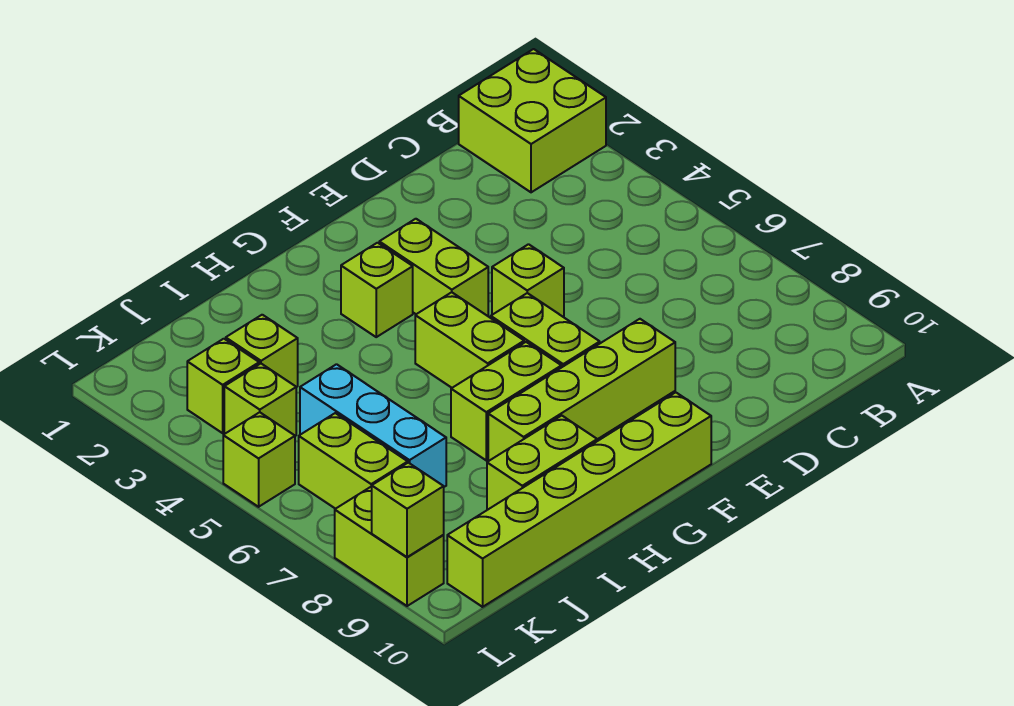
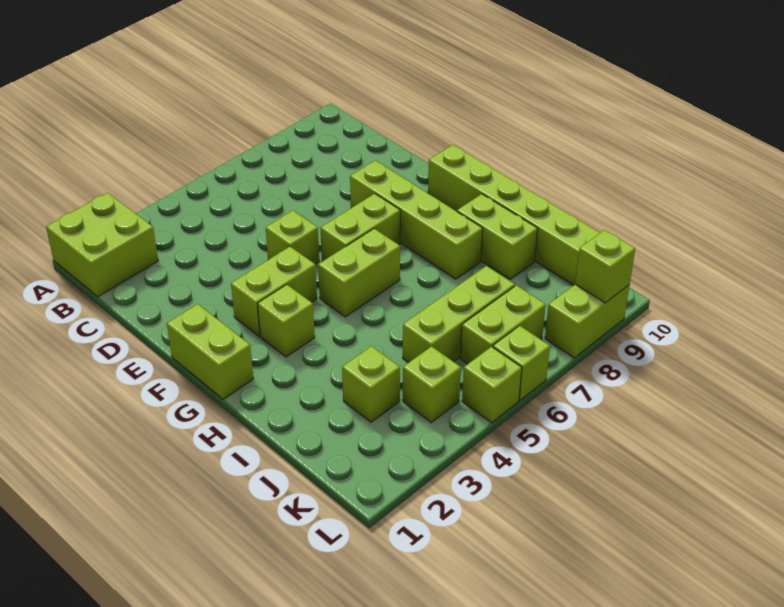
lime 1x2 brick [451,342,561,460] -> lime 1x2 brick moved to [167,304,253,399]
cyan 1x3 brick [300,364,446,487] -> lime 1x3 brick [403,266,515,363]
lime 1x1 brick [187,339,259,433] -> lime 1x1 brick moved to [493,326,550,400]

